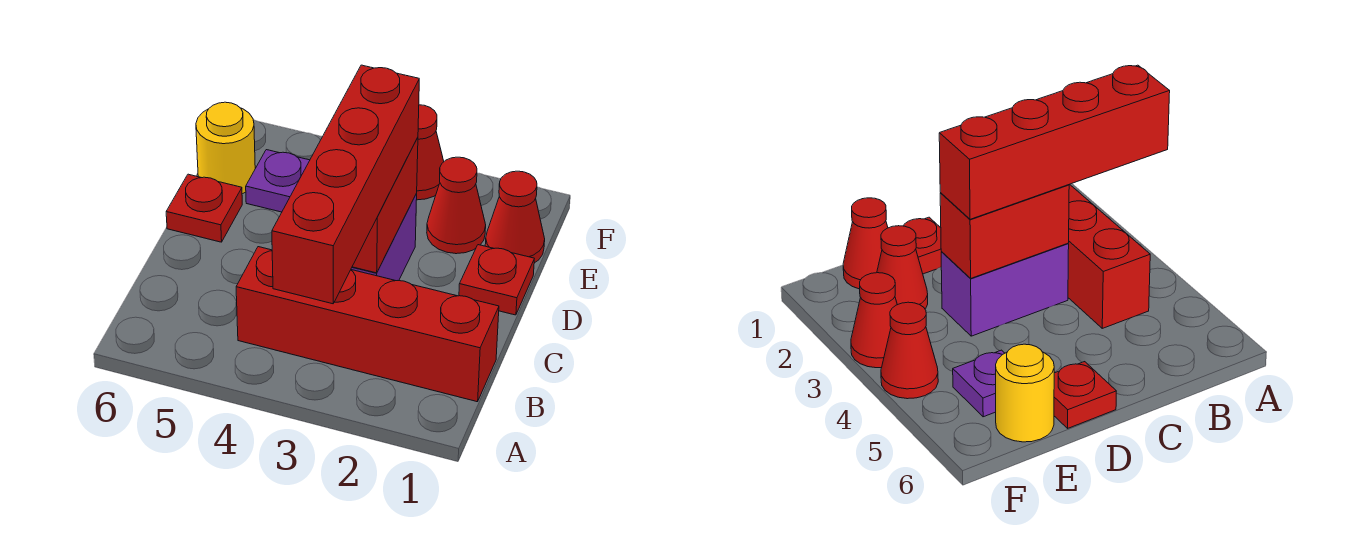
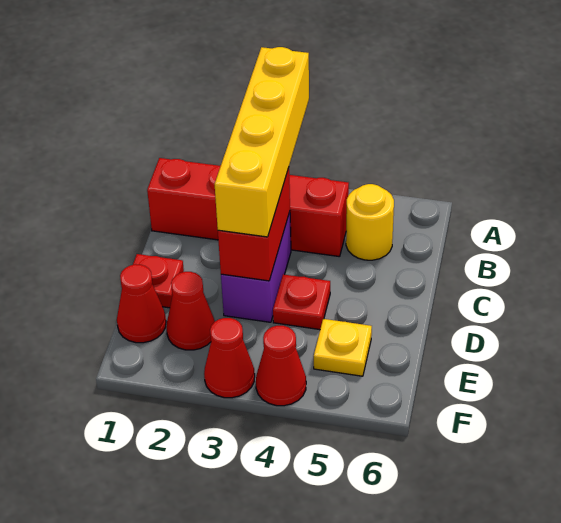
red 1x4 brick [272,65,419,304] -> yellow 1x4 brick [215,47,309,237]
red 1x1 plate [166,174,242,242] -> red 1x1 plate moved to [273,274,330,330]
purple 1x1 plate [246,150,310,212] -> yellow 1x1 plate [314,319,372,376]
yellow 1x1 round brick [196,102,255,194] -> yellow 1x1 round brick moved to [346,184,394,260]

